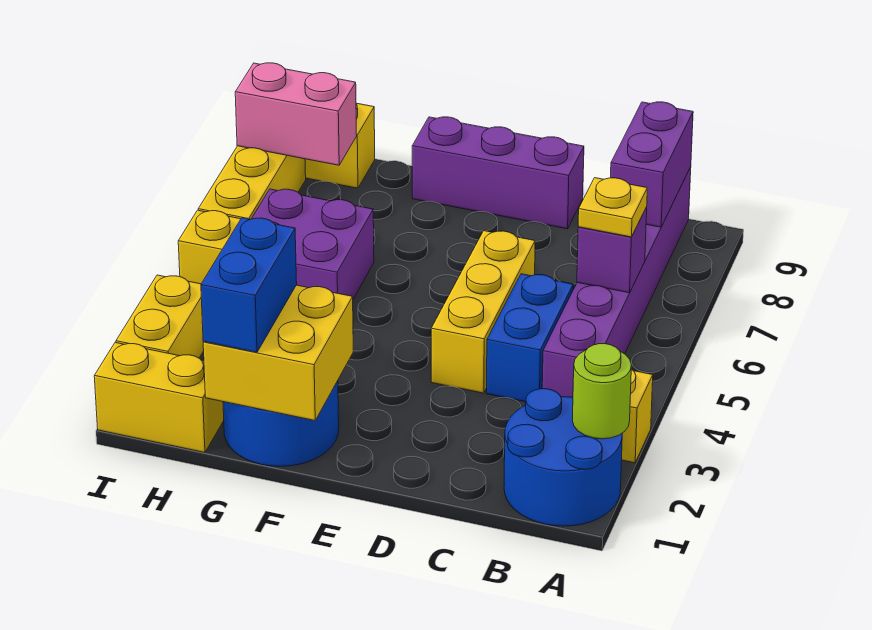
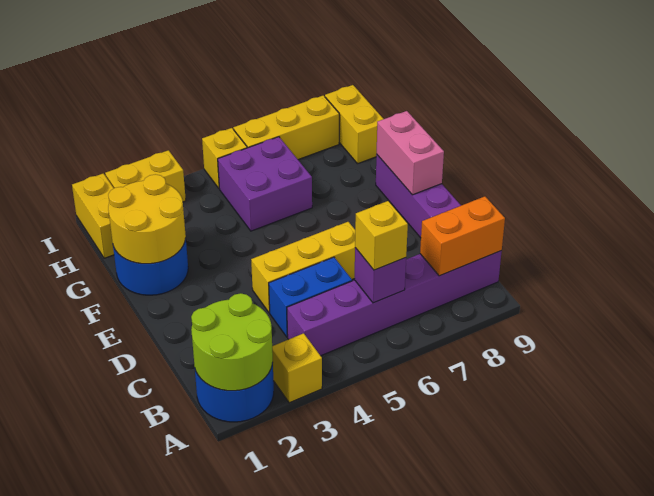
lime 1x1 round brick [572,344,631,439] -> lime 2x2 round brick [191,293,273,391]
yellow 1x1 plate [578,178,647,237] -> yellow 1x1 brick [355,201,408,270]
purple 1x2 brick [611,102,693,227] -> orange 1x2 brick [420,196,505,276]
yellow 2x2 brick [203,285,353,421] -> yellow 2x2 round brick [108,174,186,264]
blue 1x2 brick [201,218,297,352] -> none
pink 1x2 brick [235,63,357,165] -> pink 1x2 brick moved to [377,111,444,195]

